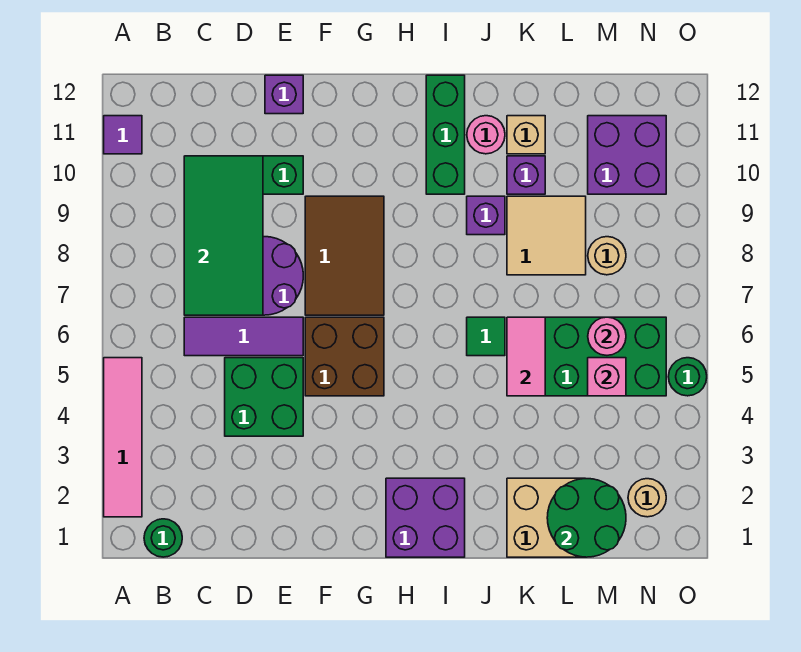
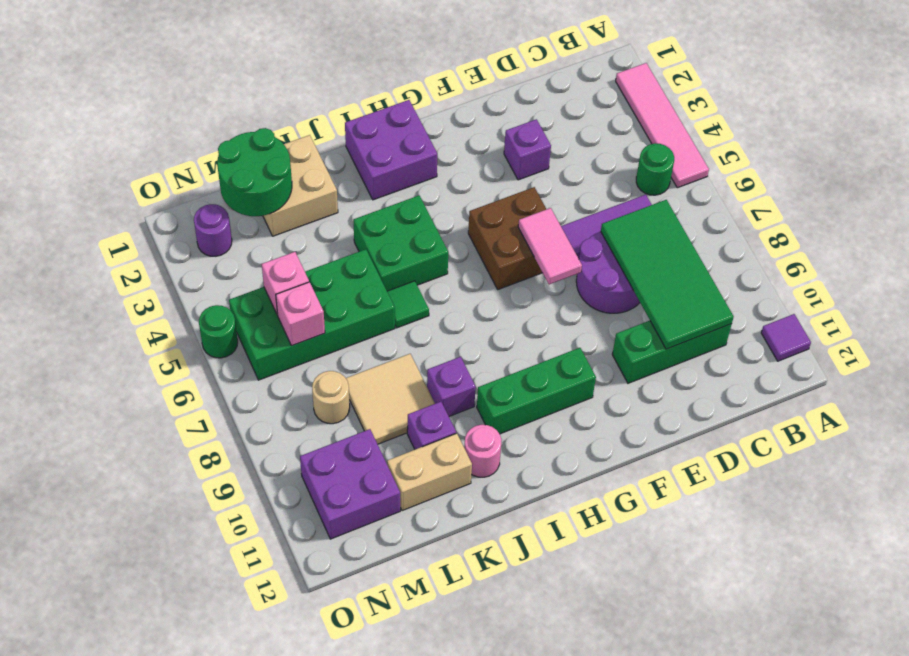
green 1x1 round brick [144,519,182,557] -> green 1x1 round brick moved to [636,143,674,195]
green 2x2 brick [225,358,303,436] -> green 2x2 brick moved to [353,196,448,291]
purple 1x1 brick [265,75,303,114] -> purple 1x1 brick moved to [504,119,551,180]
brown 2x3 tile [305,196,384,315] -> none
green 1x3 brick [426,75,465,194] -> green 1x3 brick turned to [477,348,596,434]
pink 1x2 tile [507,317,545,396] -> pink 1x2 tile moved to [518,208,582,284]
tan 1x1 brick [507,116,545,154] -> tan 1x2 brick [387,433,472,511]
pink 1x1 round brick [588,317,626,355] -> pink 1x1 brick [276,282,325,346]
tan 1x1 round brick [628,479,666,517] -> purple 1x1 round brick [194,204,232,256]

